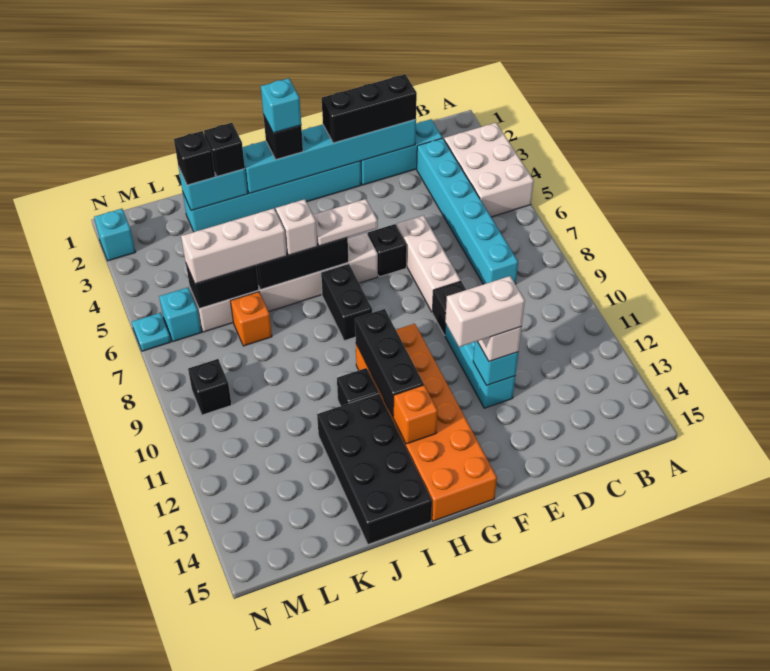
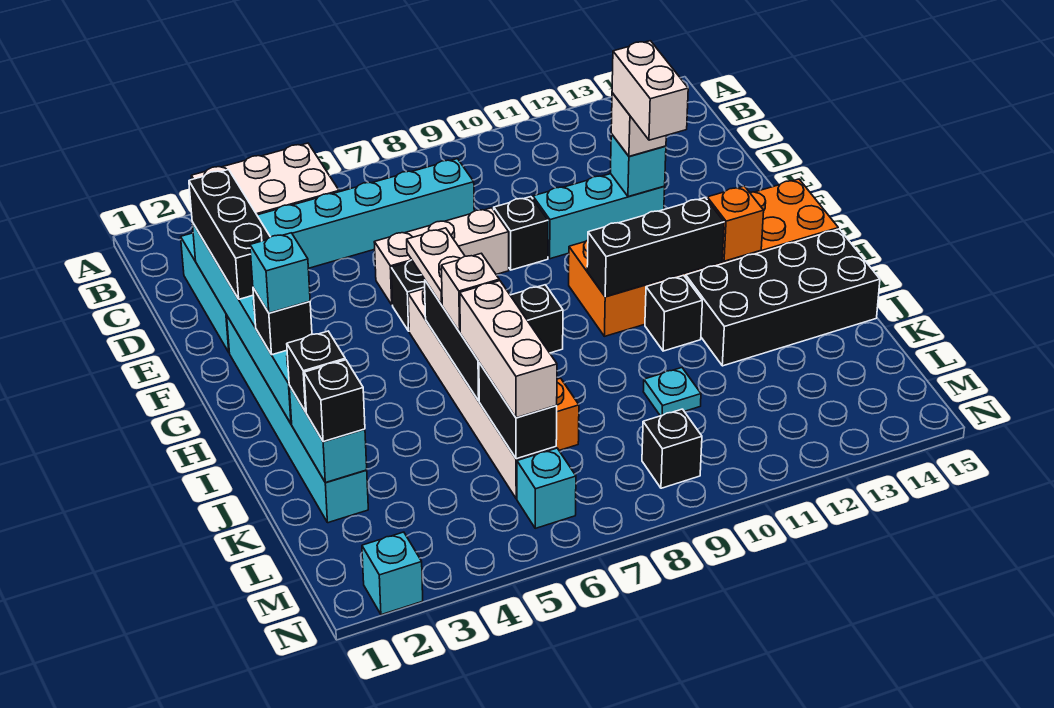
cyan 1x1 plate [132,313,171,351] -> cyan 1x1 plate moved to [643,368,701,416]

